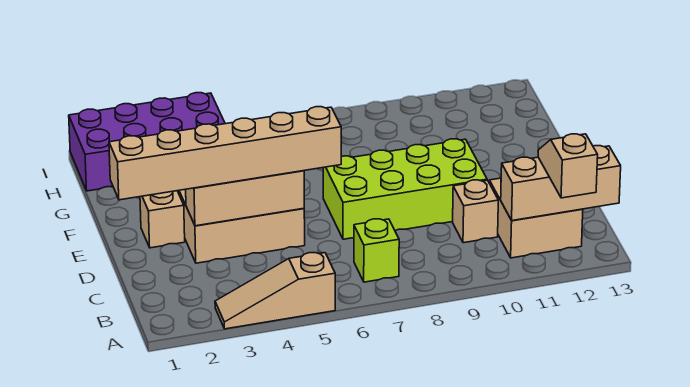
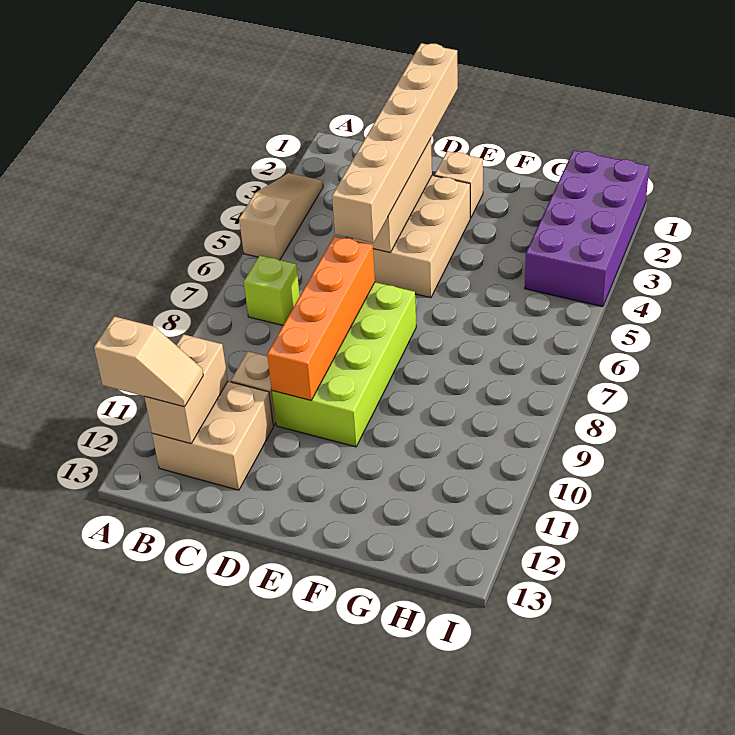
tan 1x3 brick [501,146,621,221] -> tan 1x2 brick [145,334,228,444]
none -> orange 1x4 brick [267,236,375,400]

